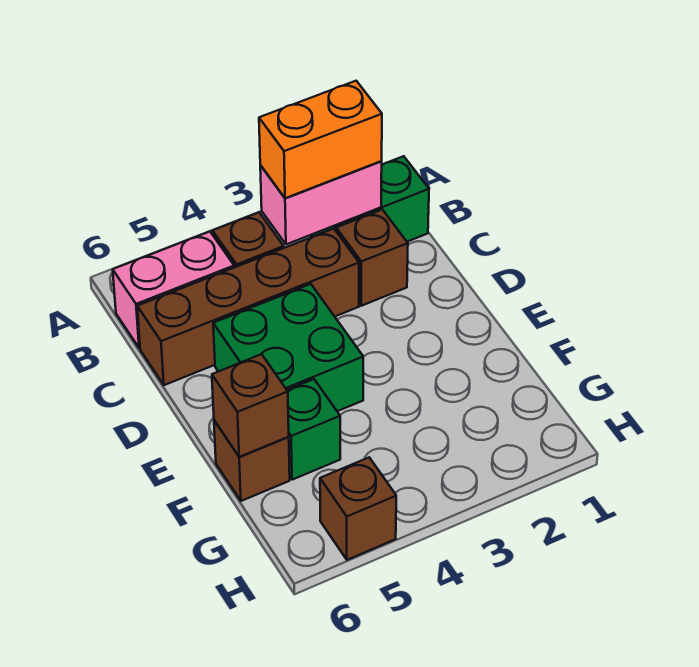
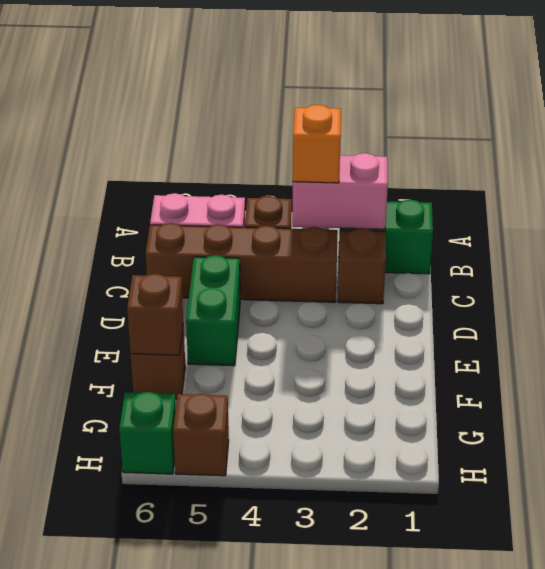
orange 1x2 brick [259,81,382,198] -> orange 1x1 brick [293,105,341,183]
green 2x2 brick [213,284,363,411] -> green 1x2 brick [186,255,240,366]
green 1x1 brick [287,379,340,480] -> green 1x1 brick moved to [119,392,176,474]

